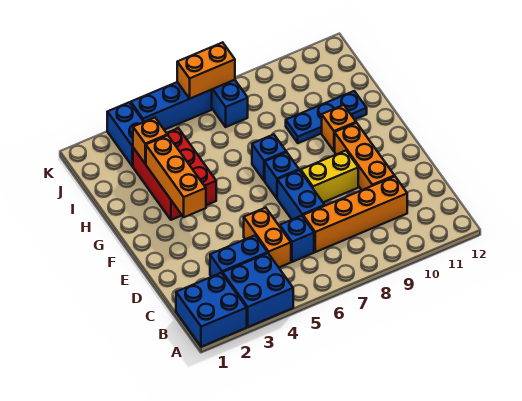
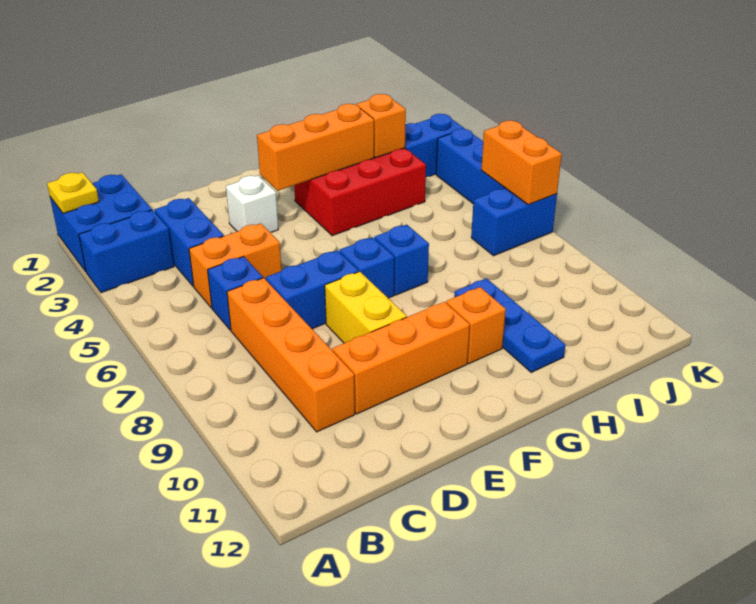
none -> yellow 1x1 plate [47,172,99,213]
blue 2x2 brick [223,253,293,327] -> blue 1x2 brick [79,210,174,293]
none -> white 1x1 brick [226,175,278,233]

